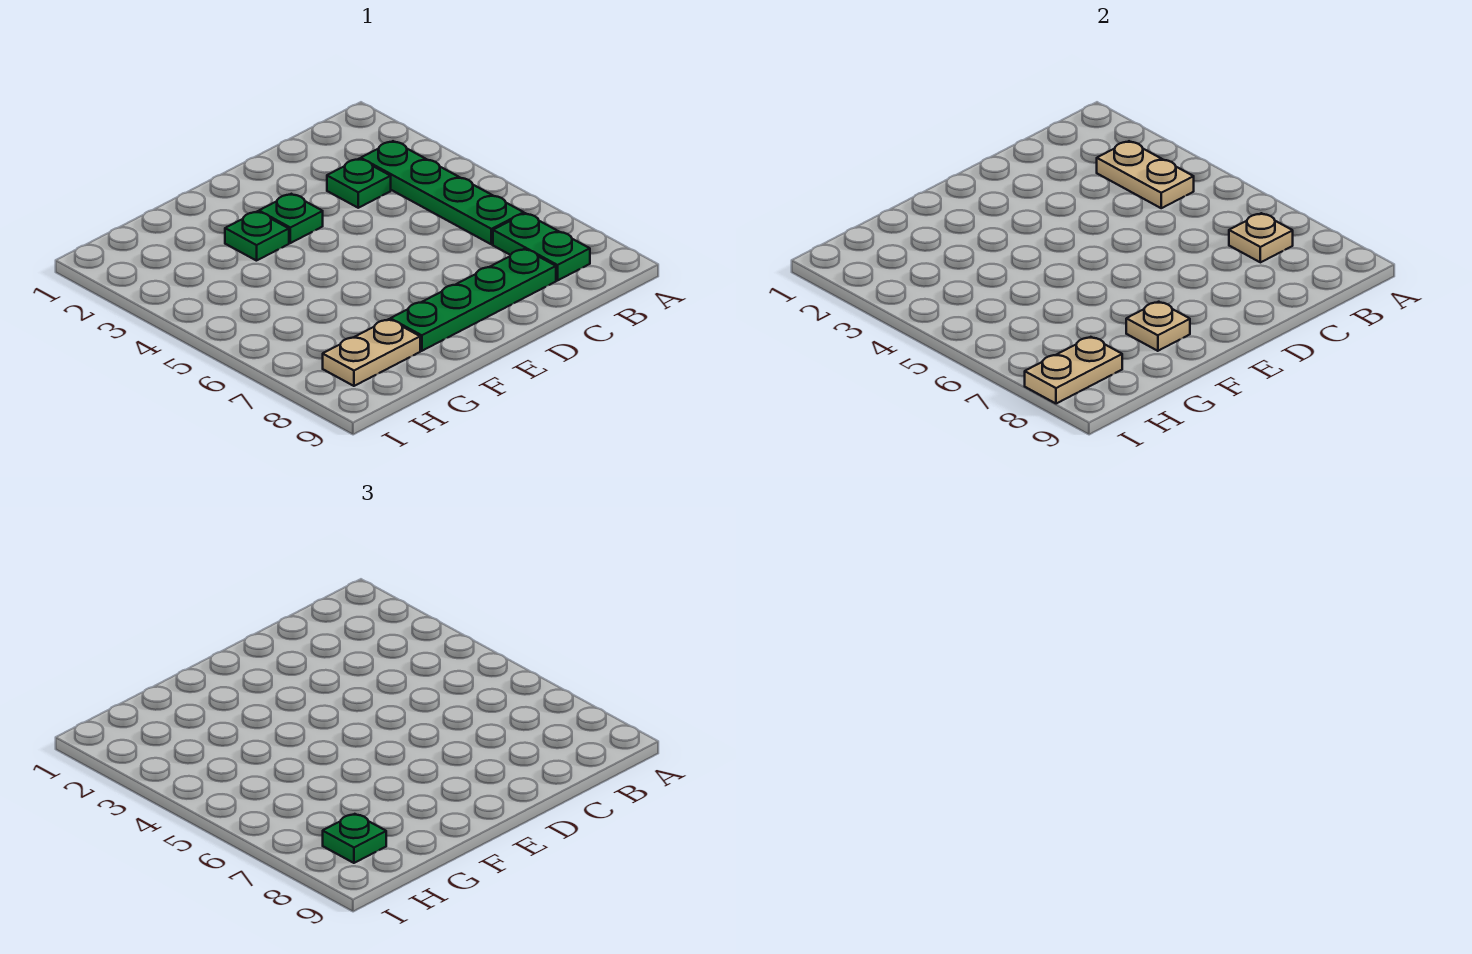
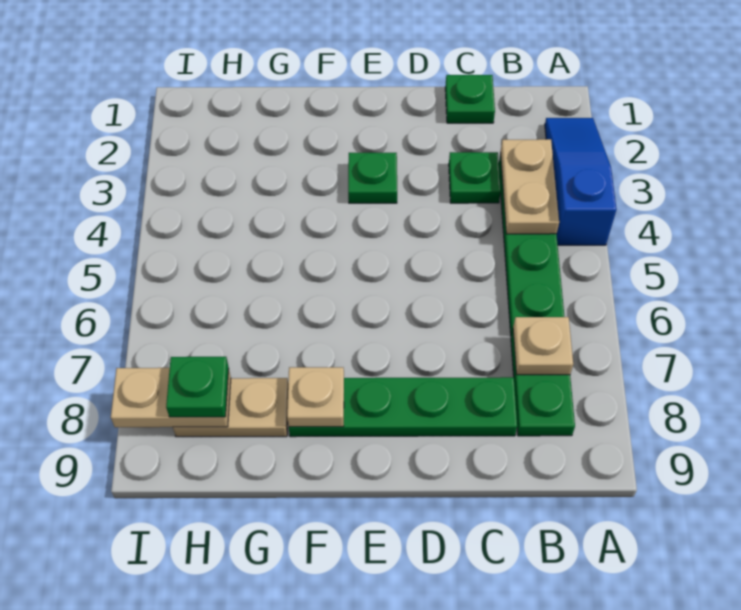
none -> blue 1x3 slope [545,118,617,245]
green 1x1 plate [225,211,289,261] -> green 1x1 plate moved to [445,75,495,123]

